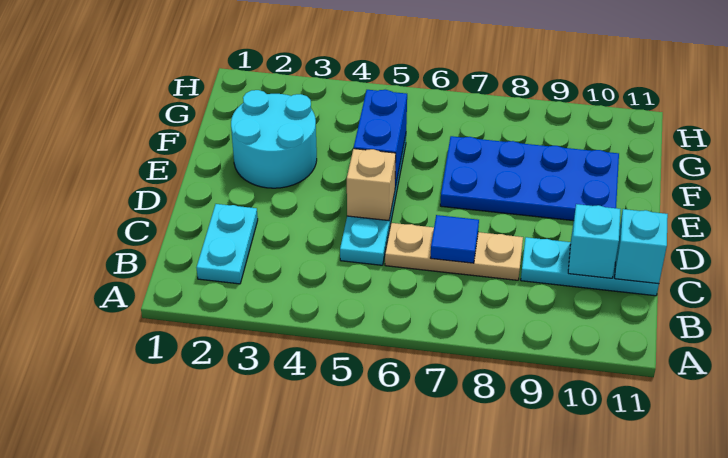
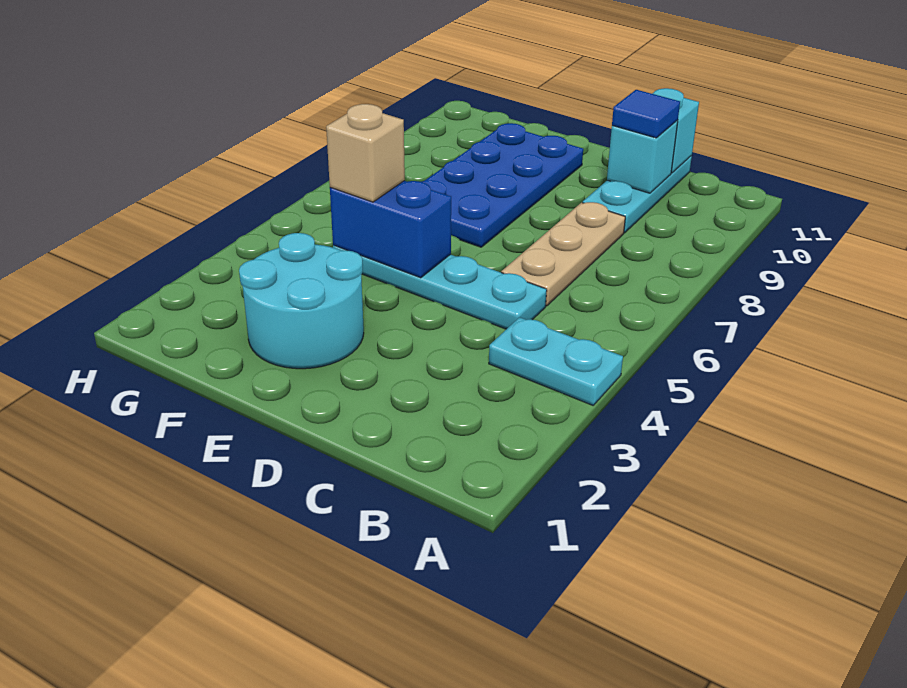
cyan 1x2 plate [196,204,258,284] -> cyan 1x2 plate moved to [489,317,623,405]
blue 1x1 tile [431,215,479,263] -> blue 1x1 tile moved to [612,90,680,138]
tan 1x1 brick [347,149,396,221] -> tan 1x1 brick moved to [326,104,405,202]

